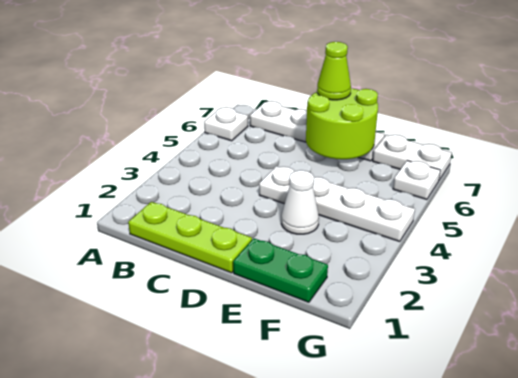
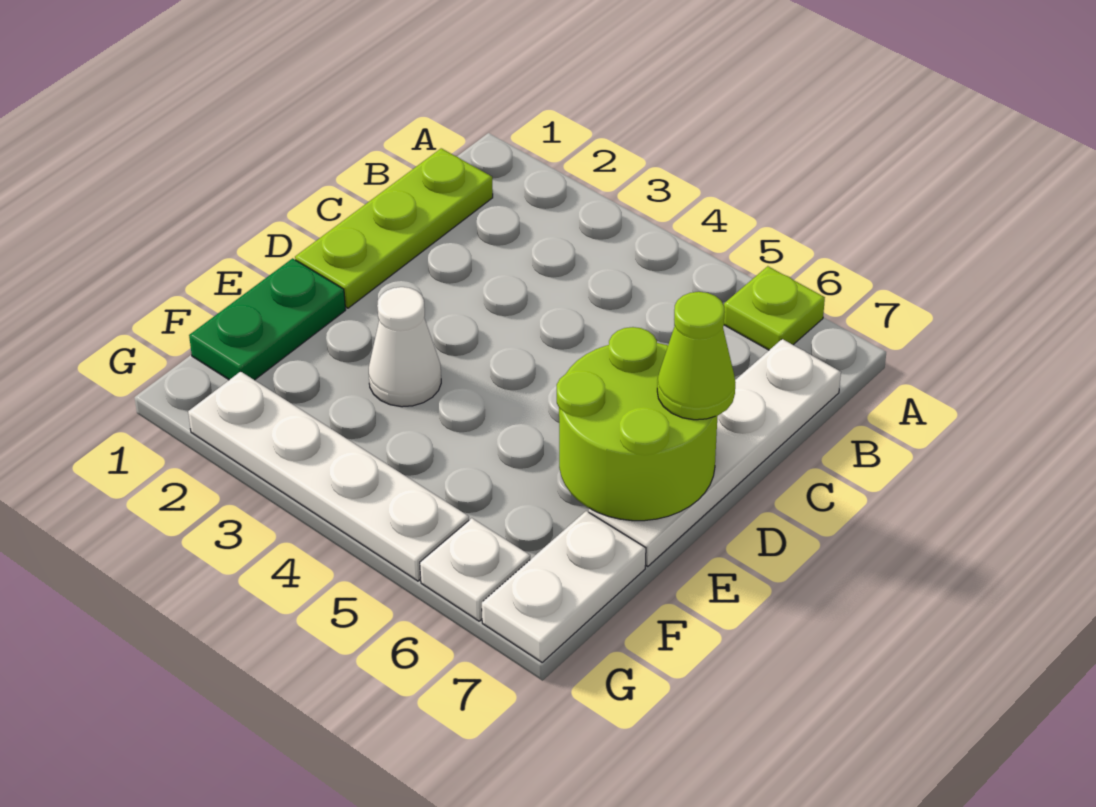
white 1x1 plate [204,107,248,141] -> lime 1x1 plate [724,266,825,350]
white 1x4 plate [259,166,415,242] -> white 1x4 plate turned to [188,371,469,581]

